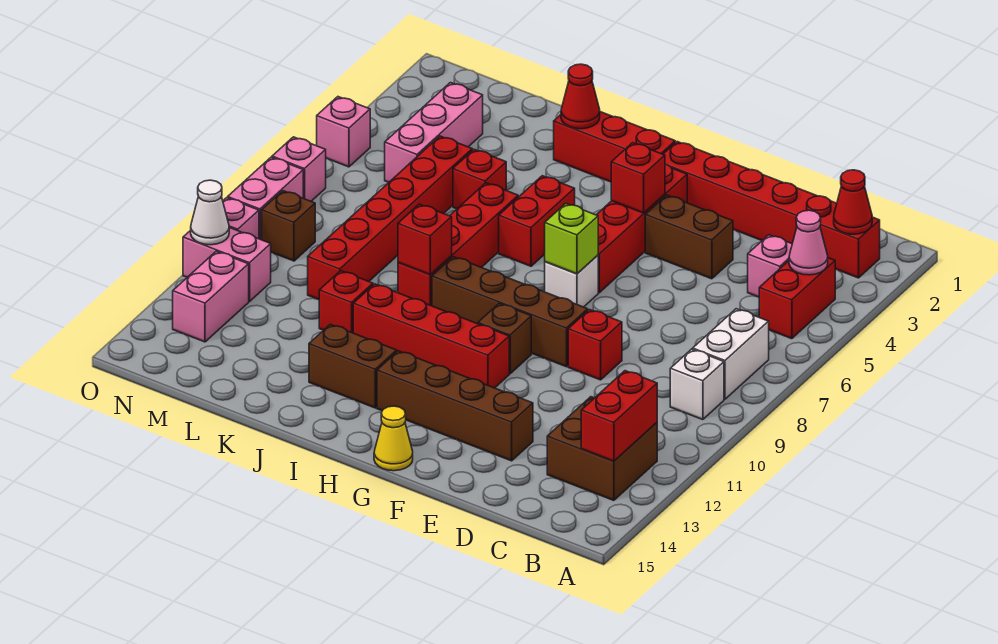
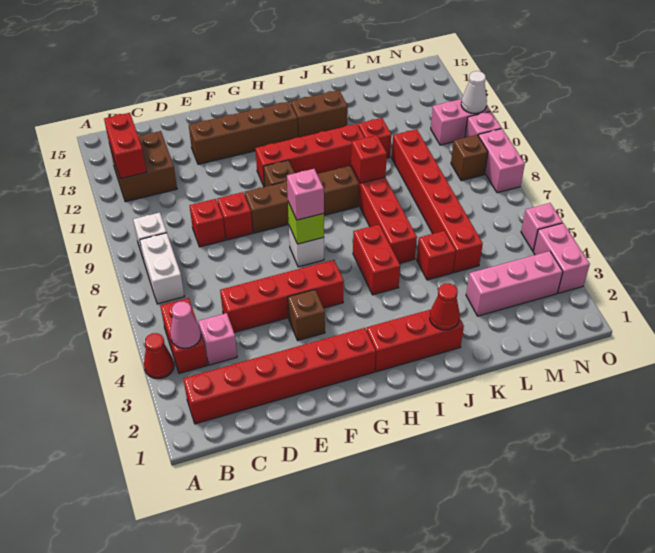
red 1x1 cone [834,170,872,234] -> red 1x1 cone moved to [144,333,174,379]
brown 1x2 brick [645,195,733,279] -> brown 1x1 brick [288,290,325,340]
red 1x4 brick [597,164,687,293] -> red 1x4 brick turned to [220,260,344,332]
red 1x1 brick [611,143,665,213] -> red 1x1 brick moved to [189,199,225,247]
yellow 1x1 cone [374,406,413,471] -> none
pink 1x3 brick [385,83,483,183] -> pink 1x3 brick turned to [466,251,563,316]
pink 1x2 brick [173,251,249,342] -> pink 1x2 brick moved to [533,223,590,293]
pink 1x1 brick [272,137,326,201] -> pink 1x1 brick moved to [287,169,324,220]

